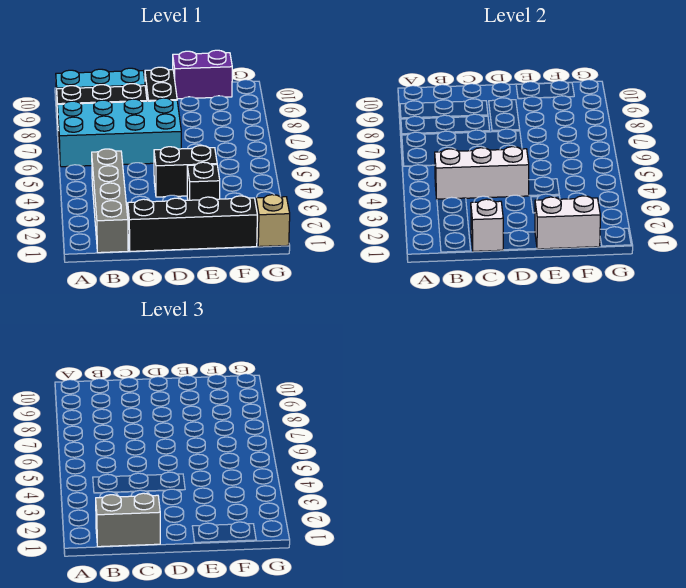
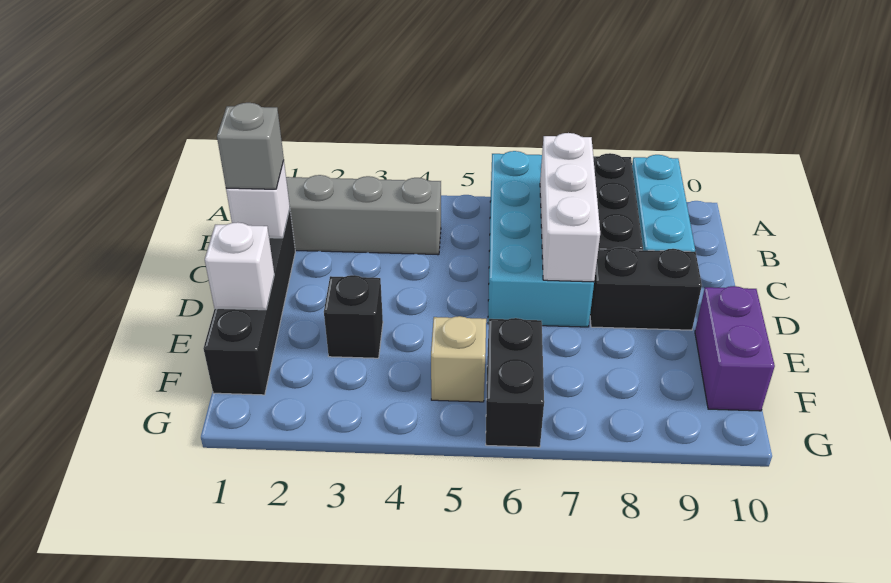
grey 1x2 brick [96,493,160,547] -> grey 1x1 brick [217,103,284,189]
white 1x3 brick [435,147,529,199] -> white 1x3 brick moved to [540,133,600,282]
black 1x2 brick [154,146,217,197] -> black 1x2 brick moved to [486,318,544,447]
white 1x2 brick [535,196,600,249] -> white 1x1 brick [205,222,274,310]
tan 1x1 brick [256,195,290,247] -> tan 1x1 brick moved to [431,316,486,402]

